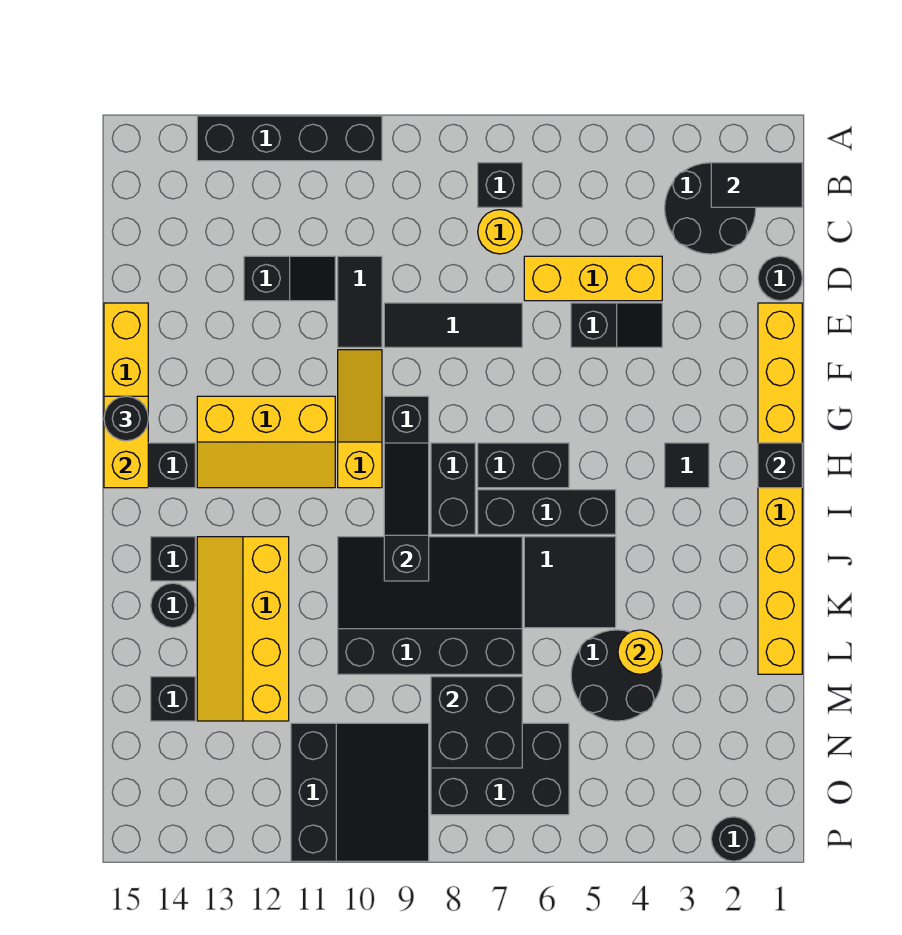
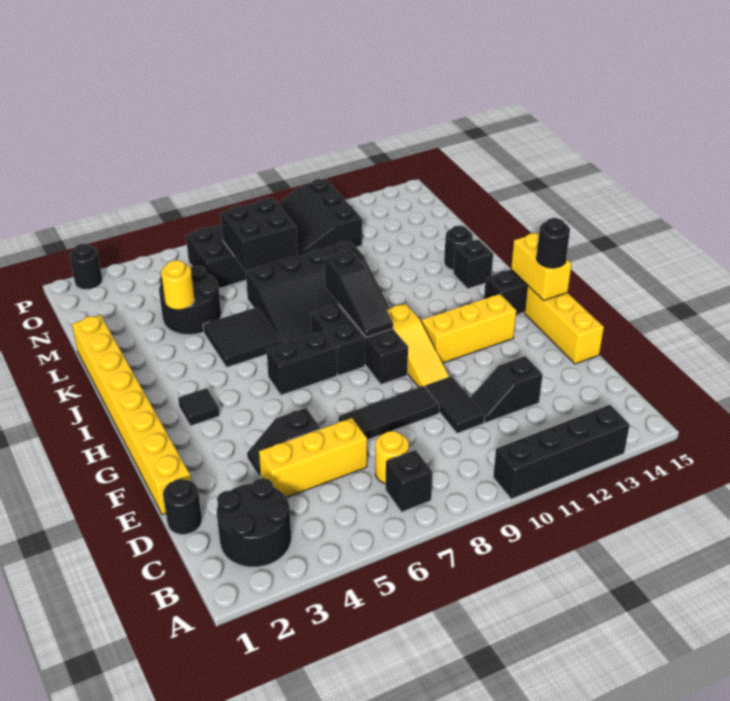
black 1x2 tile [711,163,802,207] -> none
black 1x1 brick [758,443,802,488] -> none
black 1x3 brick [478,490,616,534] -> none
yellow 2x4 slope [197,537,289,721] -> none
black 1x1 brick [151,677,195,721] -> none

